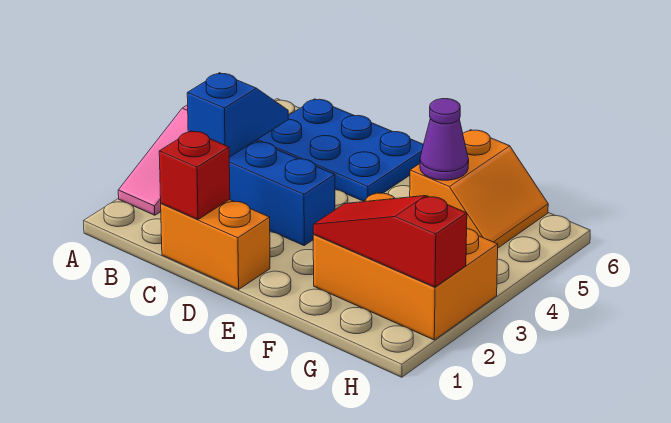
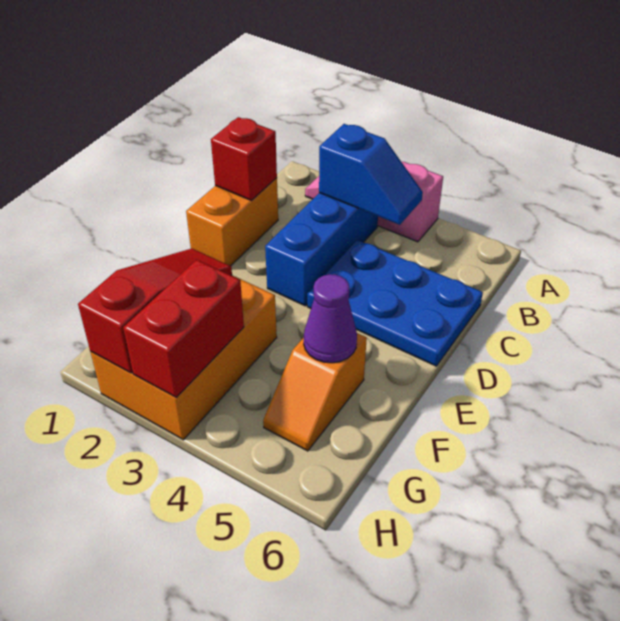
blue 2x3 plate [256,99,423,201] -> blue 2x3 plate turned to [307,240,483,366]
orange 2x2 slope [410,130,548,248] -> orange 1x2 slope [263,333,367,451]
none -> red 1x2 brick [123,260,244,397]

